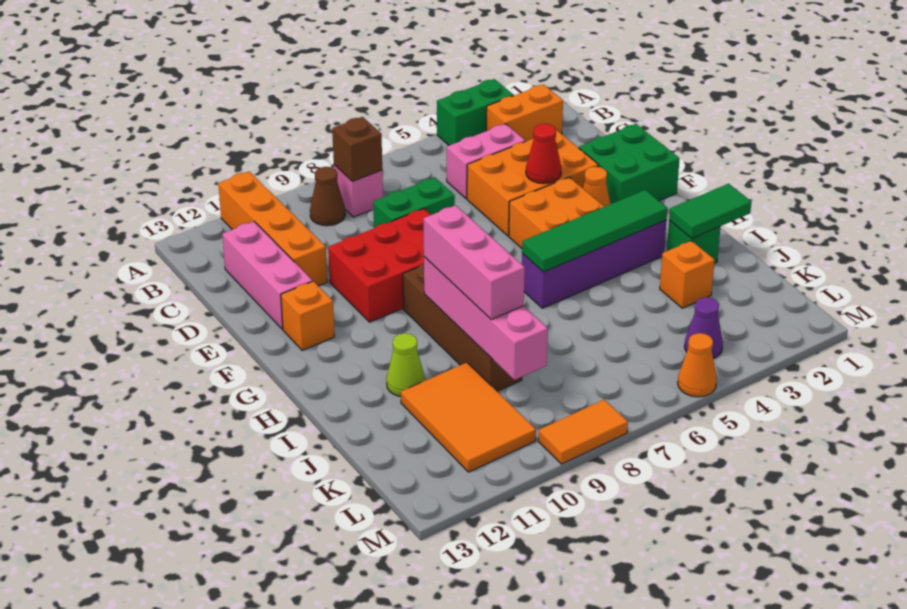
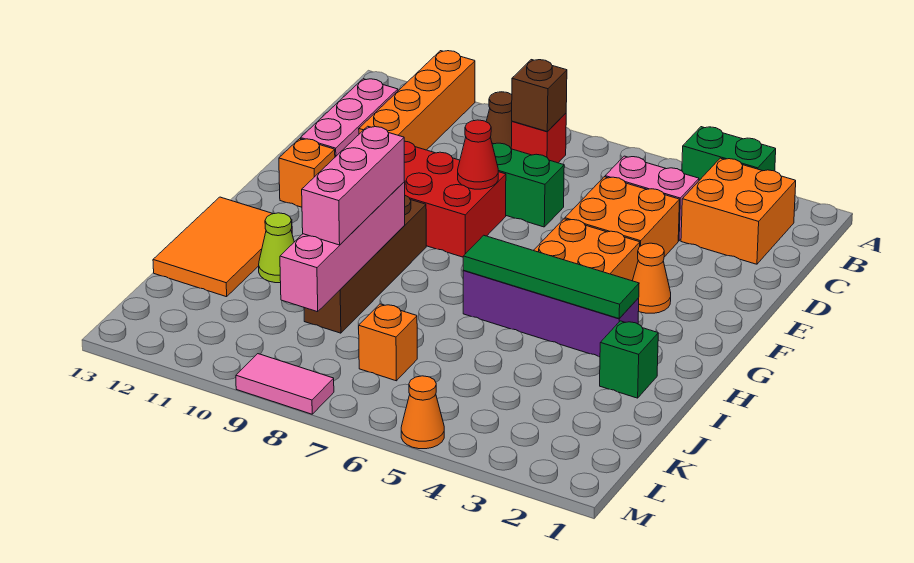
orange 1x2 brick [486,84,563,141] -> orange 2x2 brick [681,158,796,264]
pink 1x1 brick [334,165,383,217] -> red 1x1 brick [511,113,566,163]
orange 2x3 brick [467,130,598,236] -> orange 2x2 brick [565,177,680,257]
green 2x2 brick [579,124,680,204] -> none
red 1x1 cone [526,124,561,184] -> red 1x1 cone moved to [458,120,498,189]
green 1x2 tile [669,184,751,238] -> none
orange 1x1 brick [660,241,715,308] -> orange 1x1 brick moved to [359,304,417,381]
orange 2x3 tile [401,363,536,472] -> orange 2x3 tile moved to [153,197,292,297]
purple 1x1 cone [685,297,723,359] -> none
orange 1x2 tile [538,400,628,464] -> pink 1x2 tile [236,354,334,414]

